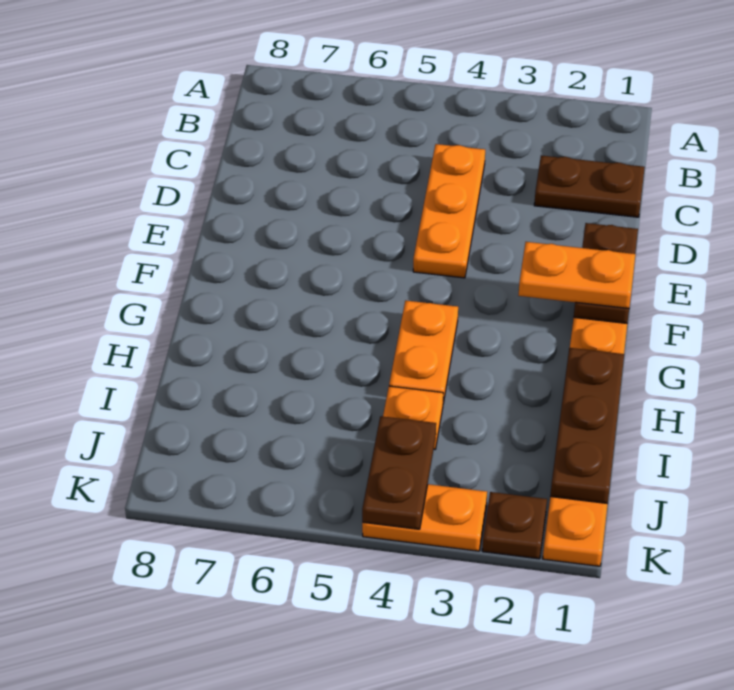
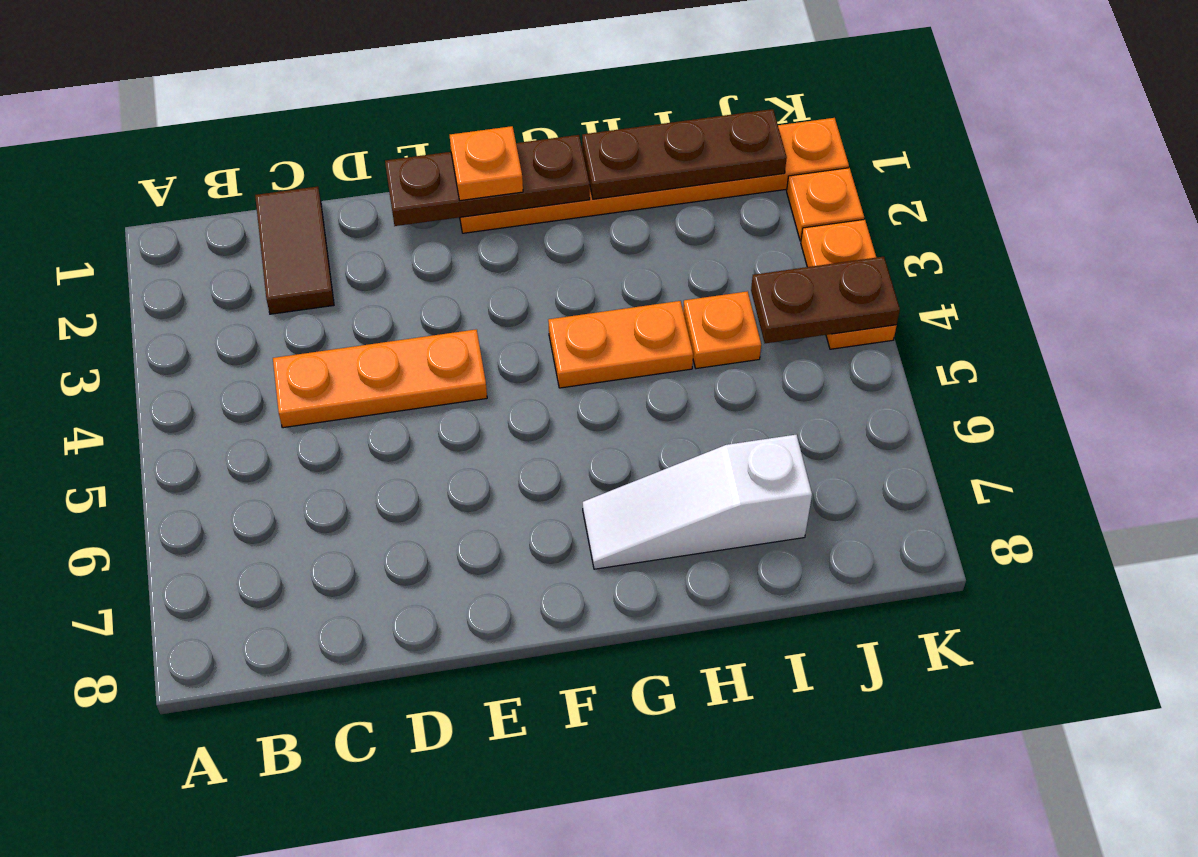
brown 1x2 plate [534,155,645,217] -> brown 1x2 tile [255,187,334,314]
brown 1x2 plate [574,223,638,323] -> brown 1x3 plate [385,135,590,226]
orange 1x2 plate [518,242,636,308] -> orange 1x1 plate [450,126,523,201]
none -> white 1x3 slope [583,435,812,569]
brown 1x1 plate [482,492,547,559] -> orange 1x1 plate [787,168,864,241]

